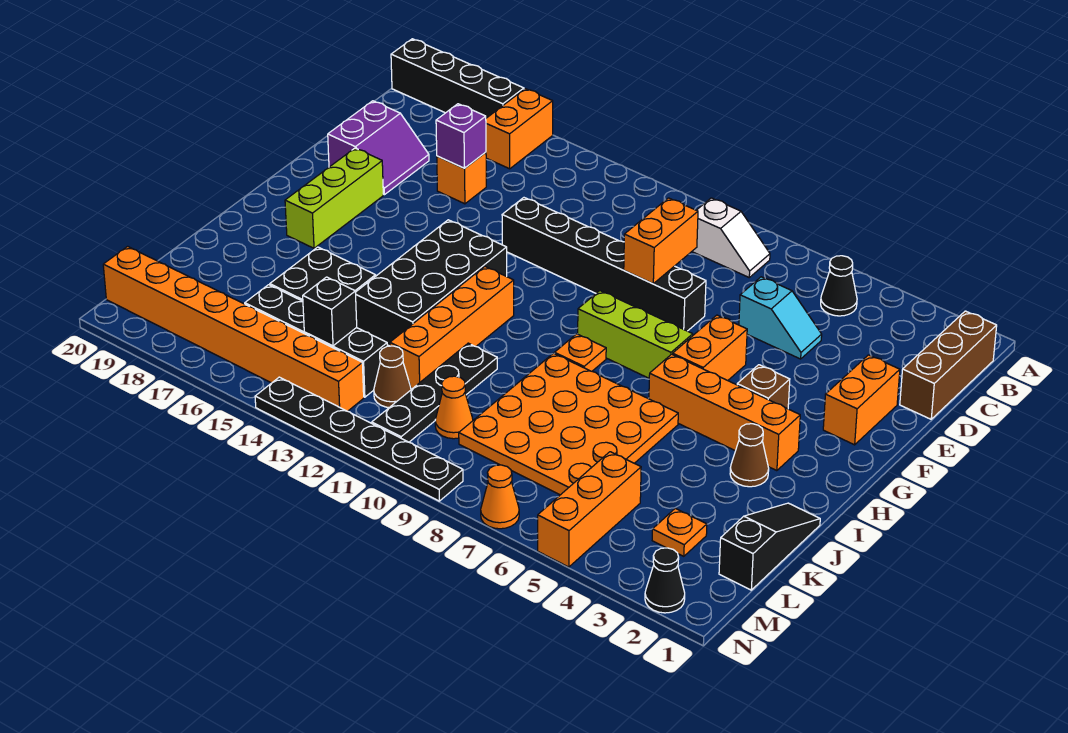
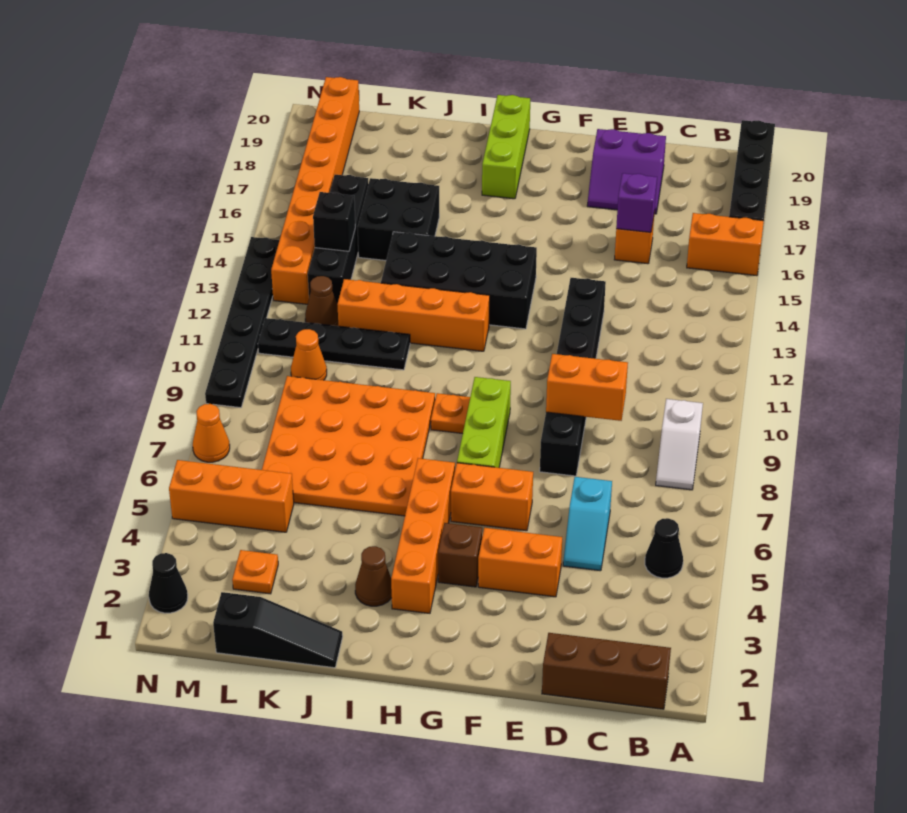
orange 1x2 brick [823,355,900,445] -> orange 1x2 brick moved to [478,528,562,597]
lime 1x3 brick [285,148,383,248] -> lime 1x3 brick turned to [482,95,530,199]

